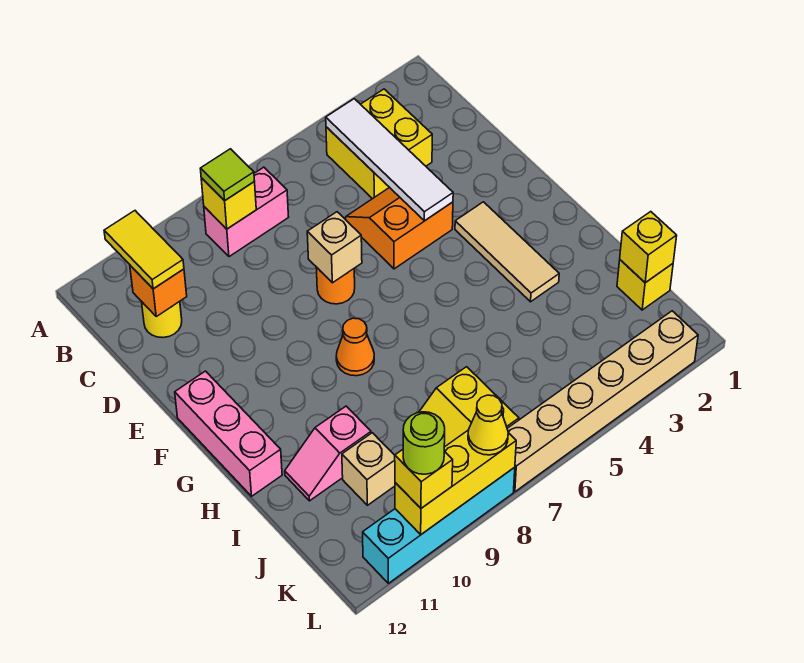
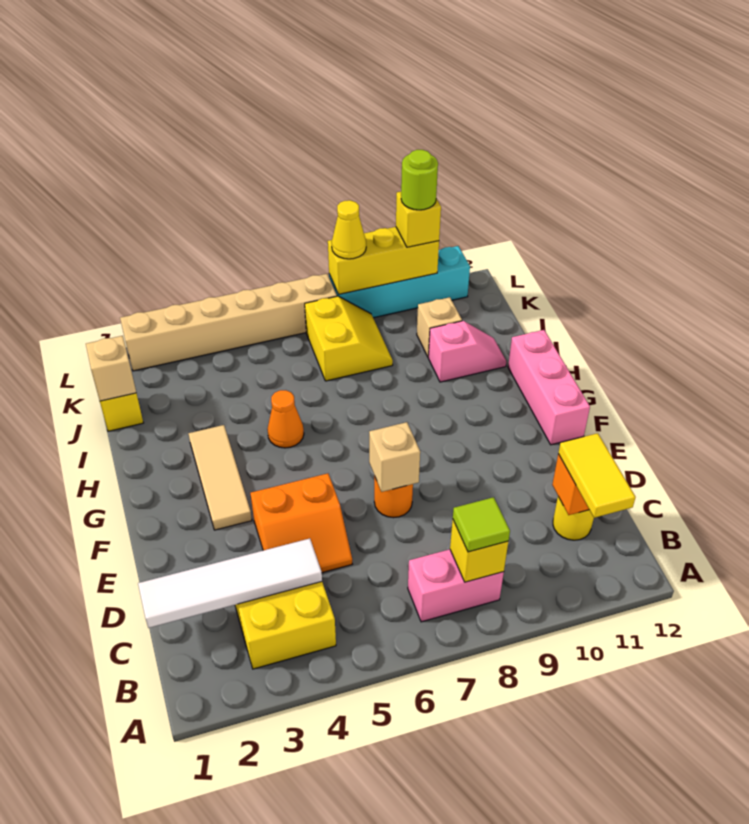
white 1x4 tile [326,99,453,221] -> white 1x4 tile turned to [138,538,322,628]
orange 1x1 cone [336,318,374,376] -> orange 1x1 cone moved to [267,390,304,448]
yellow 1x1 brick [620,212,677,283] -> tan 1x1 brick [86,336,136,401]

